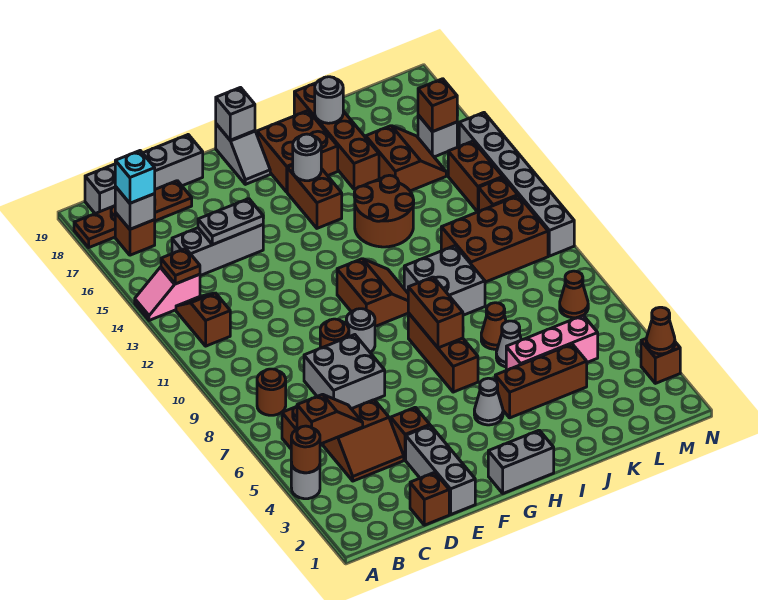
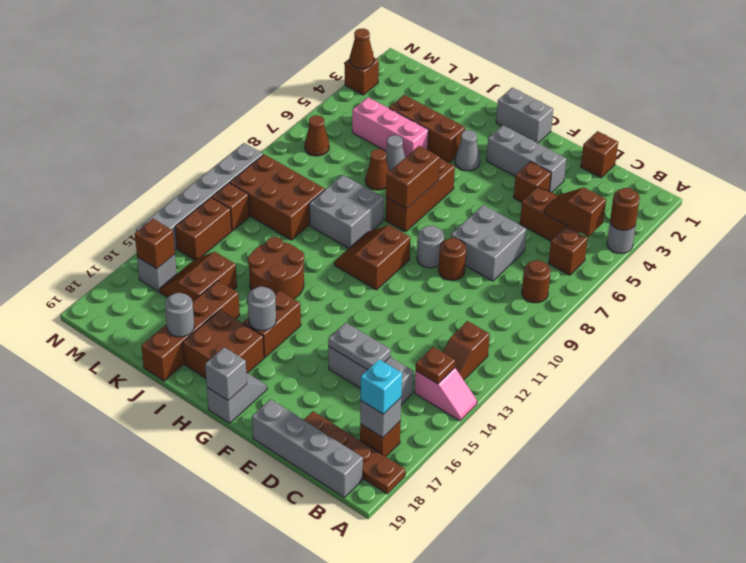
grey 1x3 brick [406,426,475,514] -> grey 1x3 brick turned to [487,125,566,192]

